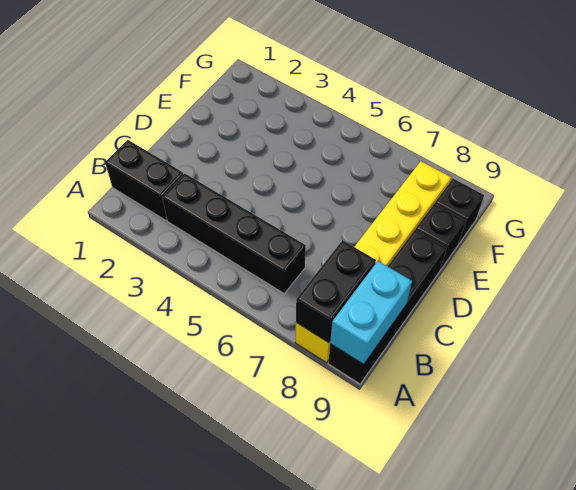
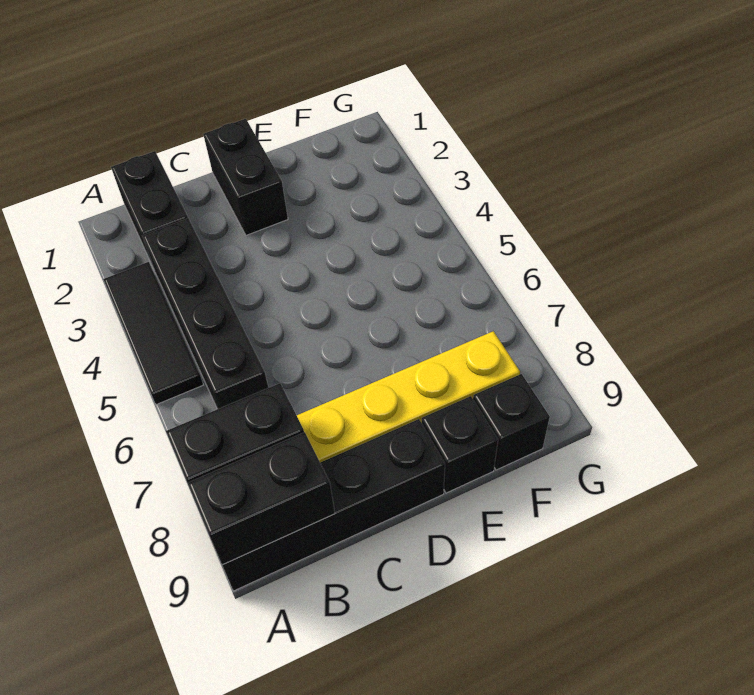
none -> black 1x3 tile [103,262,203,405]
cyan 1x2 brick [330,261,412,364] -> black 1x2 brick [188,432,335,565]
none -> black 1x2 brick [203,119,288,235]

